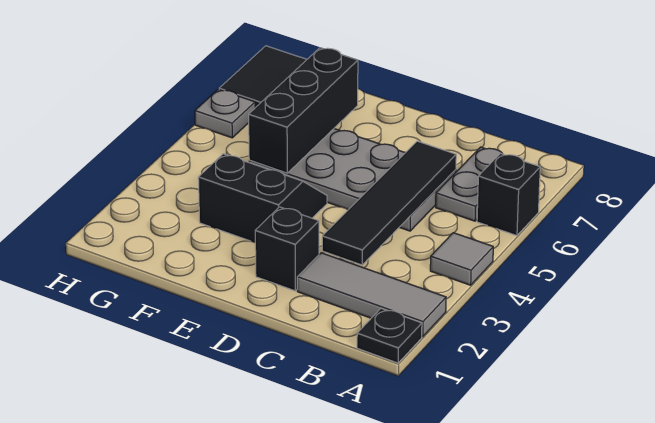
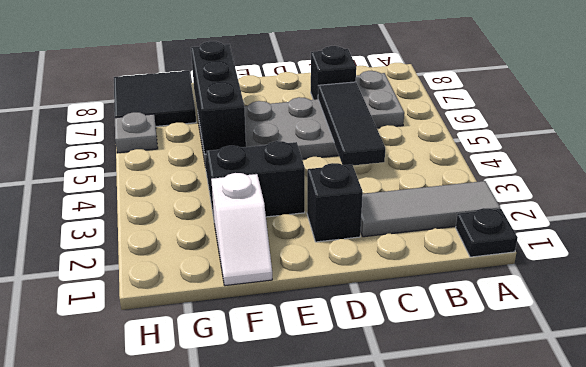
grey 1x1 tile [430,233,493,285] -> none
black 1x1 brick [477,153,540,236] -> black 1x1 brick moved to [311,46,356,100]
black 1x4 tile [322,141,456,265] -> black 1x3 tile [318,82,385,165]
none -> white 1x2 slope [211,173,272,286]

